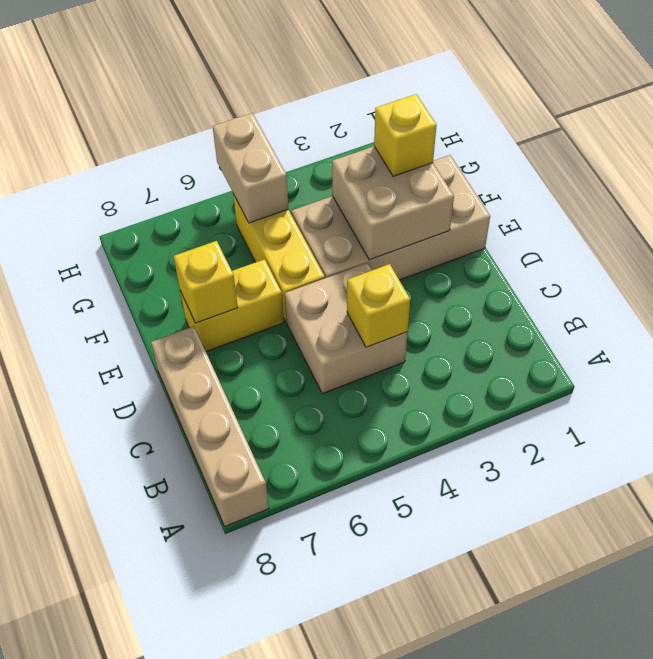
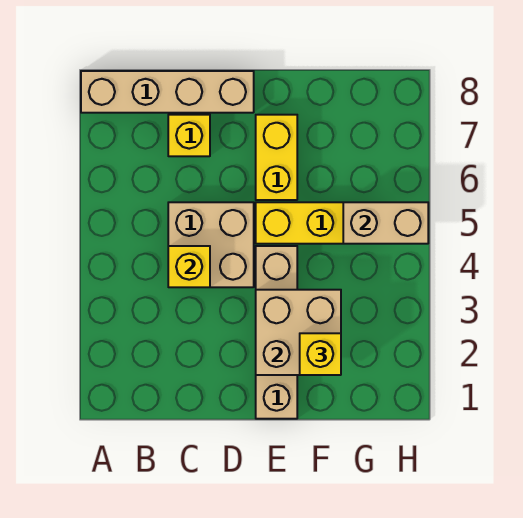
tan 2x4 brick [291,155,490,280] -> tan 1x4 brick [256,246,297,419]
yellow 1x1 brick [174,241,238,323] -> yellow 1x1 brick moved to [168,115,210,156]

